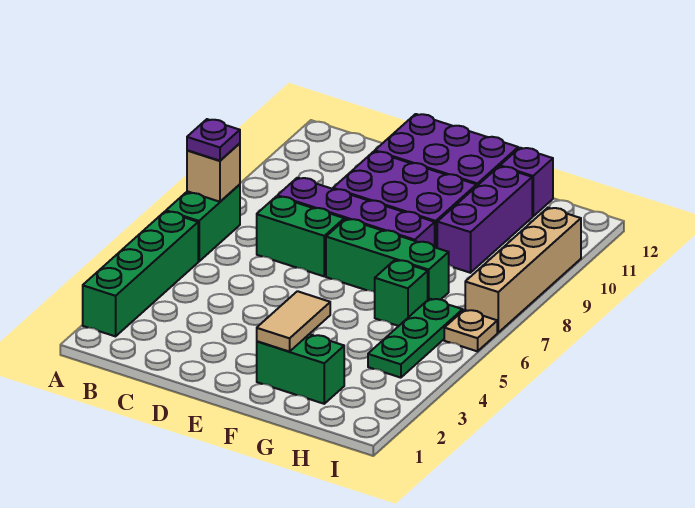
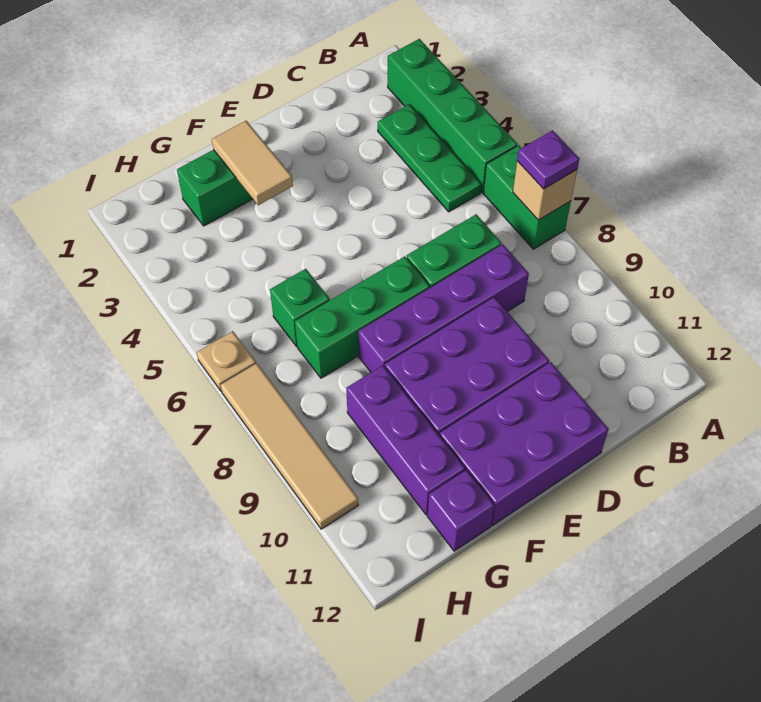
green 1x3 plate [368,299,463,378] -> green 1x3 plate moved to [378,104,481,212]
tan 1x4 brick [465,208,581,333] -> tan 1x4 tile [221,363,358,529]

